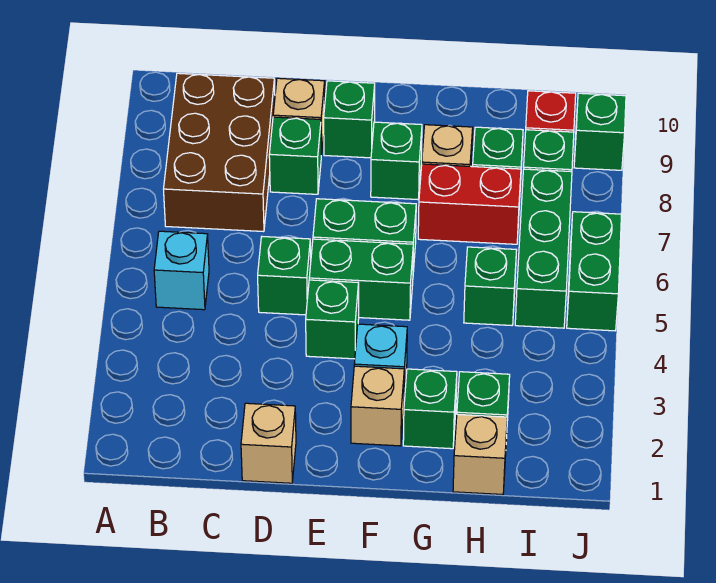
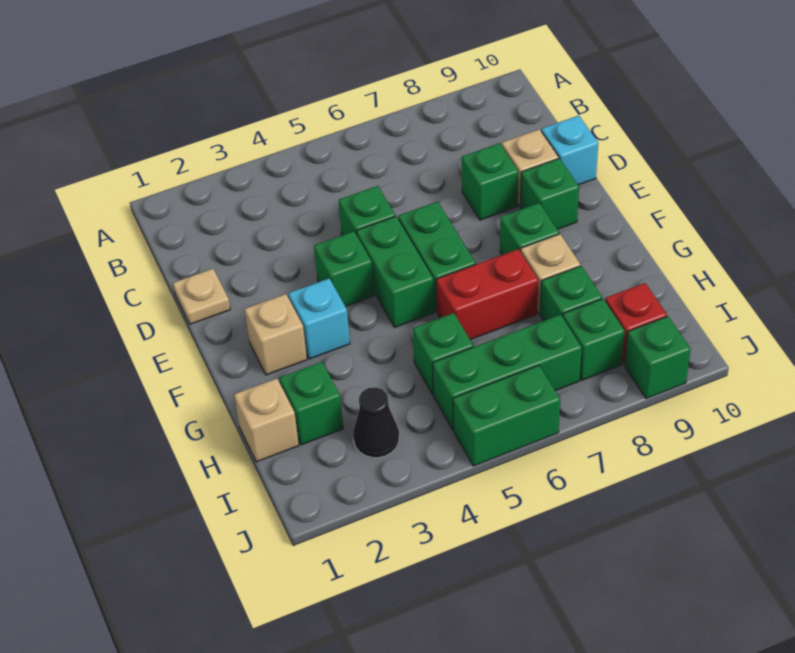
cyan 1x1 brick [154,231,209,310] -> cyan 1x1 brick moved to [541,116,598,185]
brown 2x3 brick [164,73,275,232] -> none
tan 1x1 brick [241,403,296,483] -> tan 1x1 plate [173,269,230,324]
green 1x1 brick [403,369,457,449] -> none
red 1x2 brick [418,164,521,244] -> red 1x2 brick turned to [436,249,538,339]
none -> black 1x1 cone [353,387,399,458]

